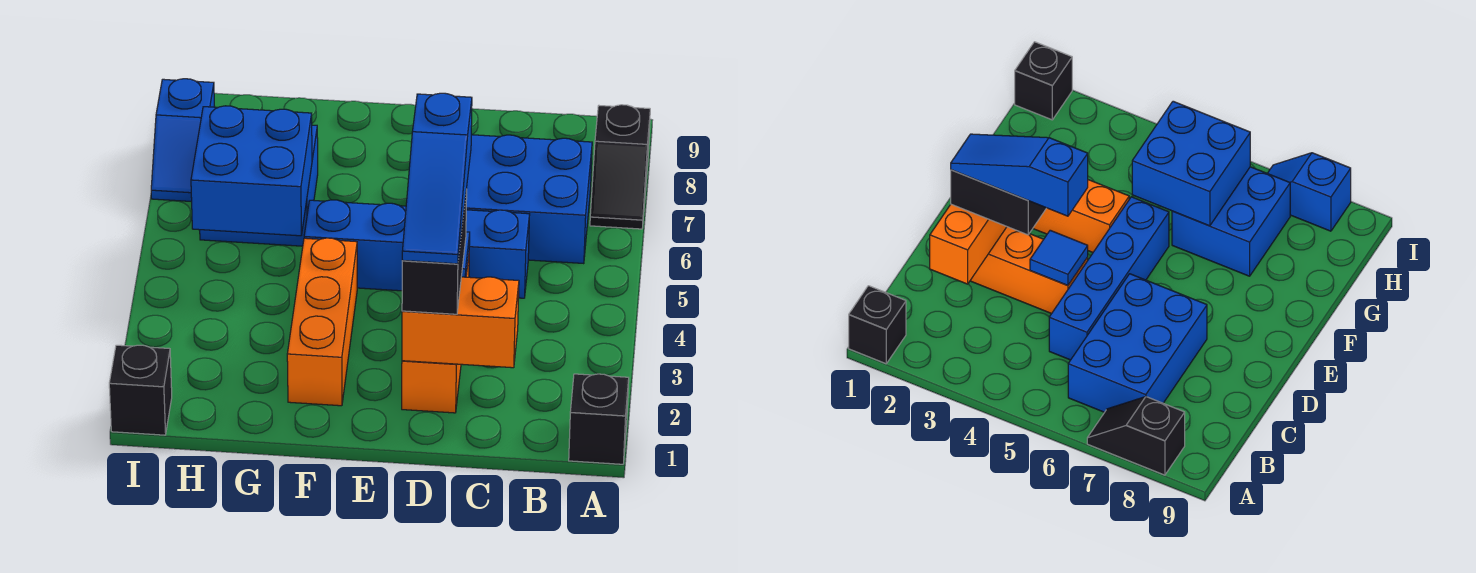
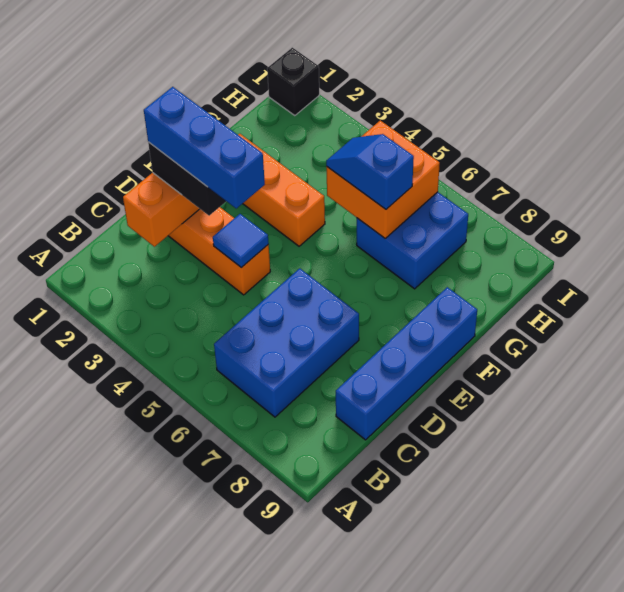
black 1x1 brick [569,374,629,464] -> none
black 1x2 slope [590,105,650,229] -> none
blue 1x4 brick [304,200,530,298] -> blue 1x4 brick moved to [336,287,477,440]
blue 1x3 slope [402,93,472,264] -> blue 1x3 brick [144,87,265,208]
blue 2x2 brick [191,106,312,236] -> orange 2x2 brick [327,120,440,238]
blue 1x2 slope [151,79,215,202] -> blue 1x2 slope moved to [326,134,414,209]

